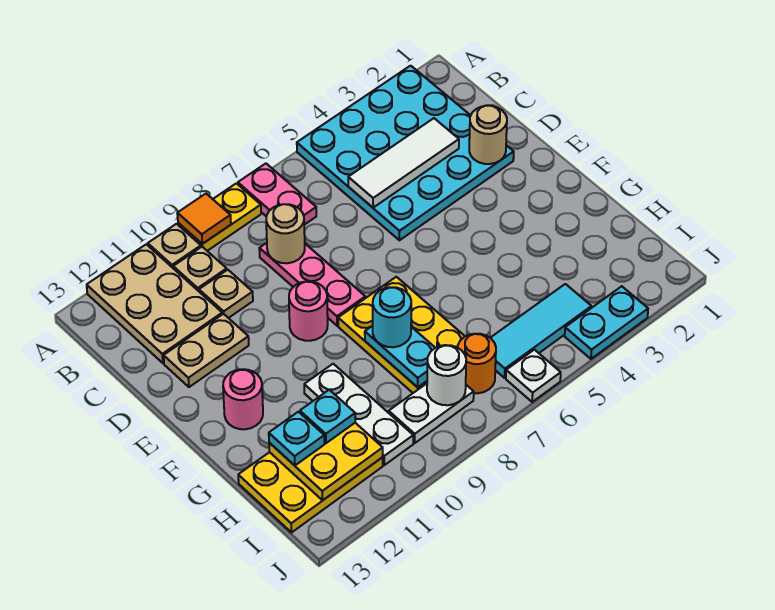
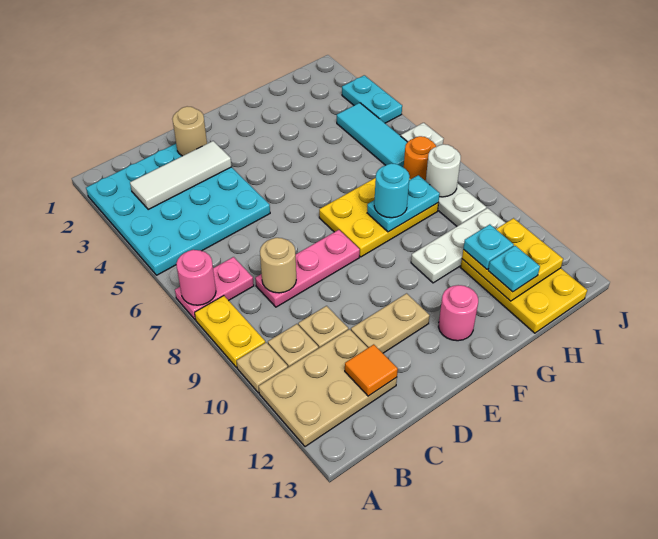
orange 1x1 tile [177,194,231,244] -> orange 1x1 tile moved to [345,344,398,396]
white 1x3 tile [348,118,459,208] -> white 1x3 tile turned to [130,141,232,209]
tan 1x2 plate [164,314,249,387] -> tan 1x2 plate turned to [351,293,430,353]
pink 1x1 round brick [289,281,328,341] -> pink 1x1 round brick moved to [176,250,216,305]

